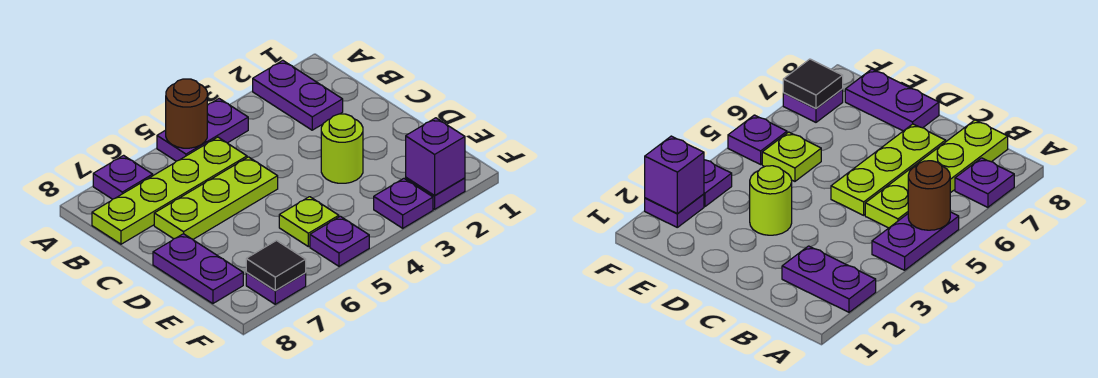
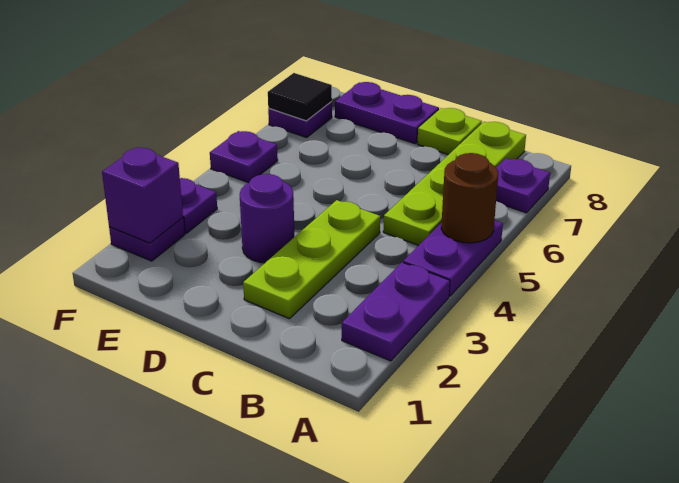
purple 1x2 plate [253,60,343,130] -> purple 1x2 plate turned to [342,262,450,361]
lime 1x3 plate [154,157,278,239] -> lime 1x3 plate moved to [243,200,380,319]
lime 1x1 round brick [321,114,363,183] -> purple 1x1 round brick [240,174,294,263]
lime 1x1 plate [279,197,339,247] -> lime 1x1 plate moved to [417,108,482,155]

